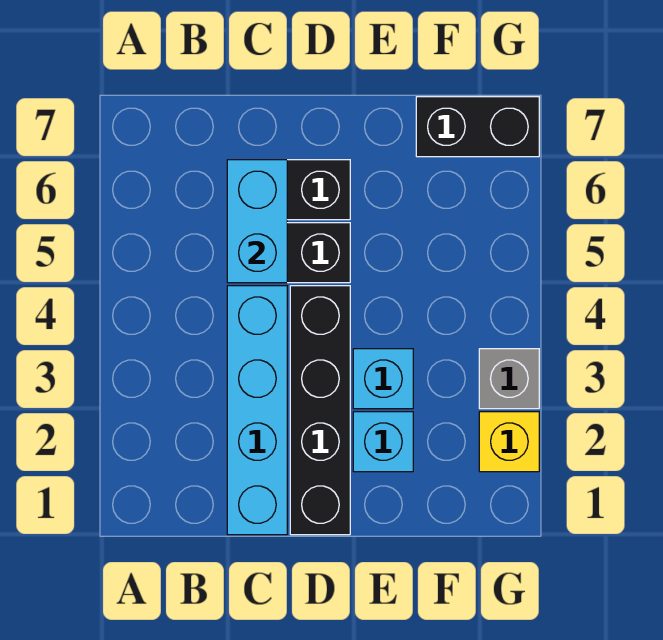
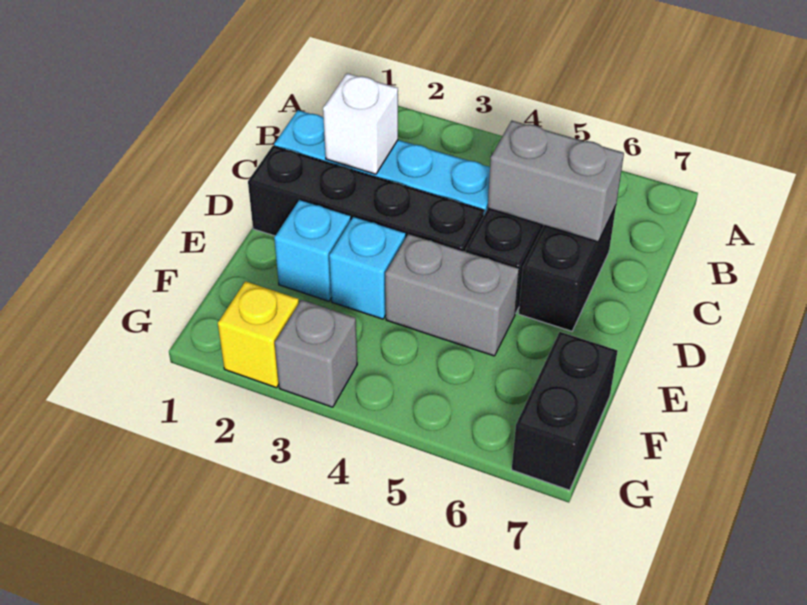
none -> white 1x1 brick [323,73,398,174]
cyan 1x2 brick [227,160,287,283] -> grey 1x2 brick [488,121,624,242]
none -> grey 1x2 brick [385,234,519,356]

